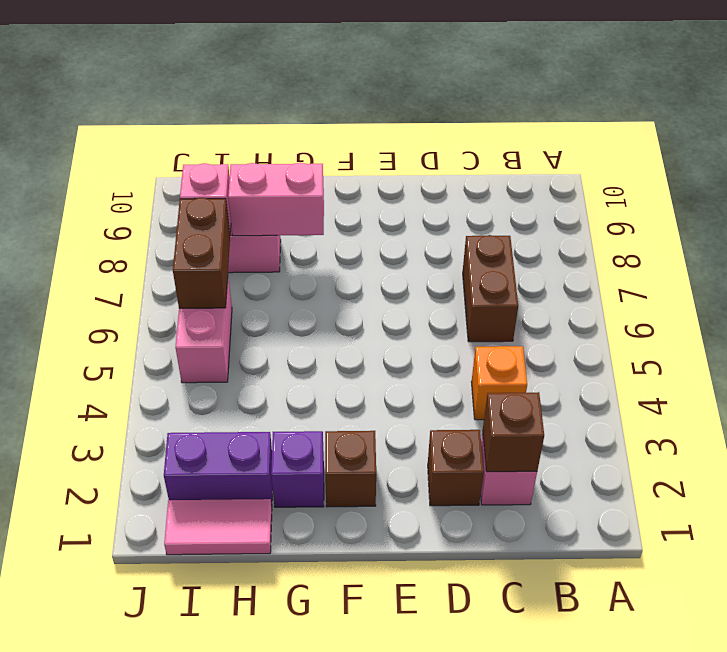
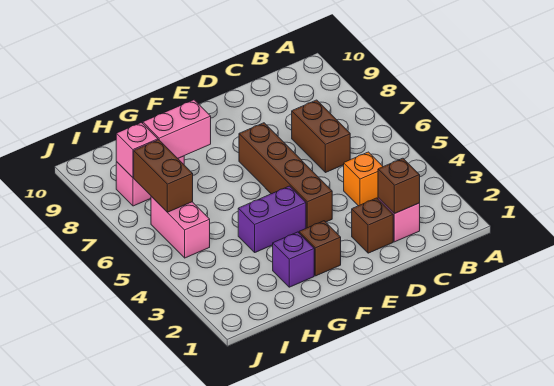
none -> brown 1x4 brick [239,123,332,228]
pink 1x2 tile [164,499,272,555] -> none
purple 1x2 brick [164,432,273,505] -> purple 1x2 brick moved to [238,186,306,252]

